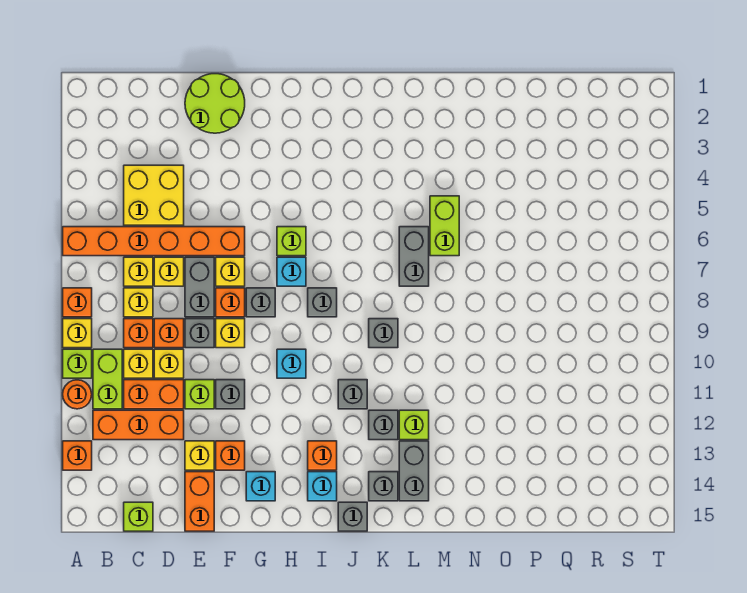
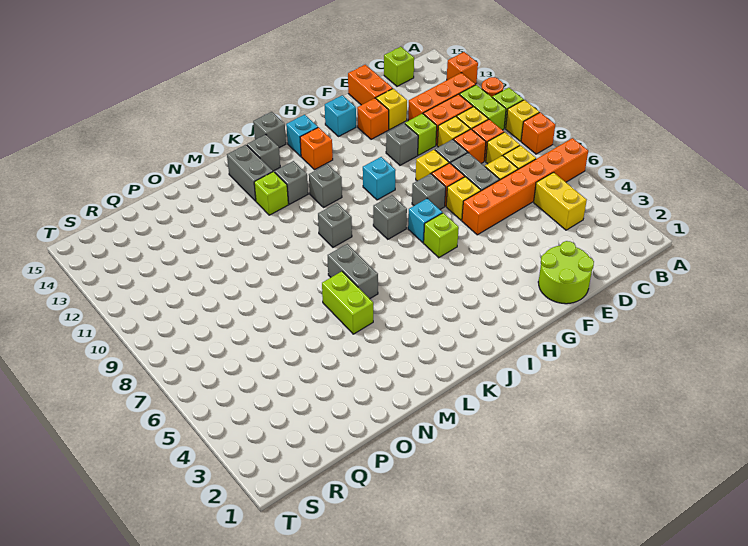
yellow 2x2 brick [124,165,184,225] -> yellow 1x2 brick [534,172,587,230]

